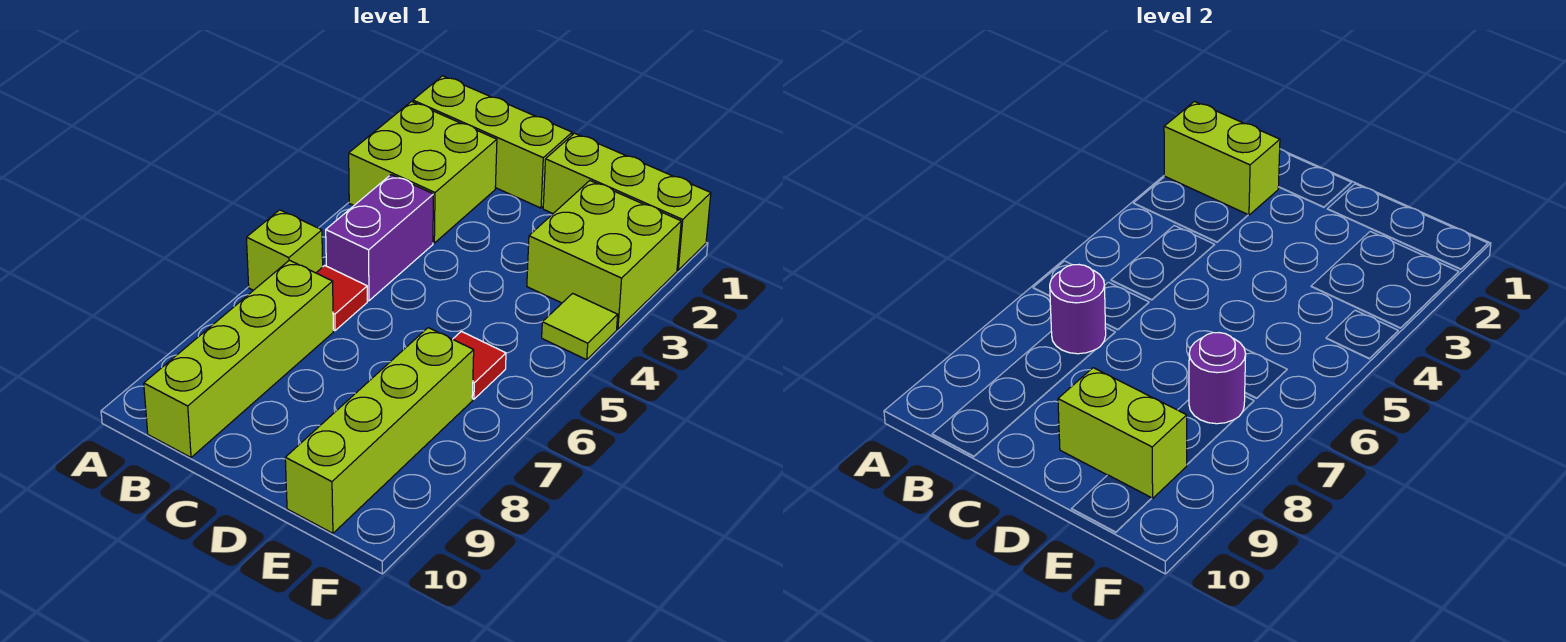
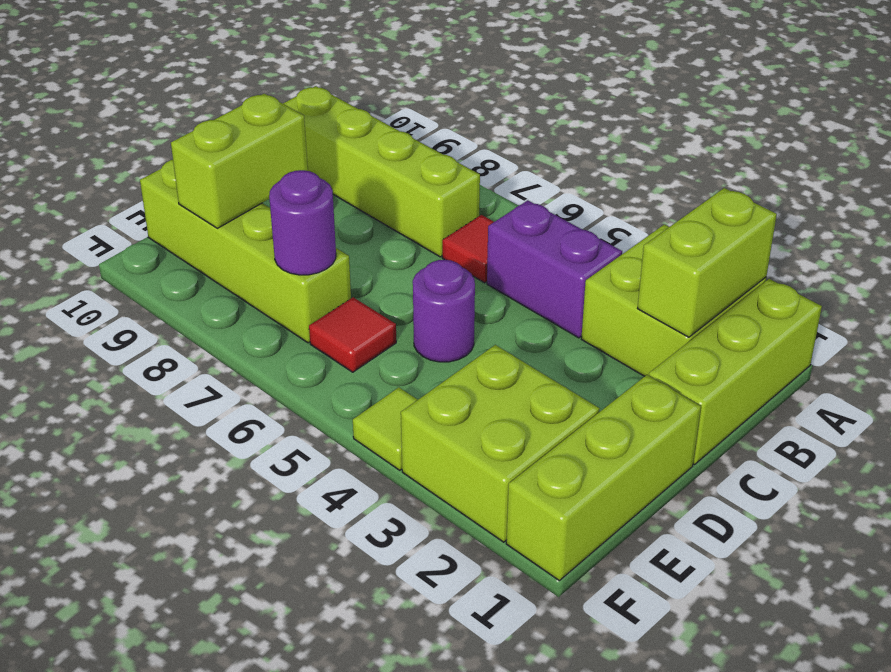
lime 1x1 brick [246,210,323,290] -> none
purple 1x1 round brick [1050,265,1106,354] -> purple 1x1 round brick moved to [413,260,475,362]

